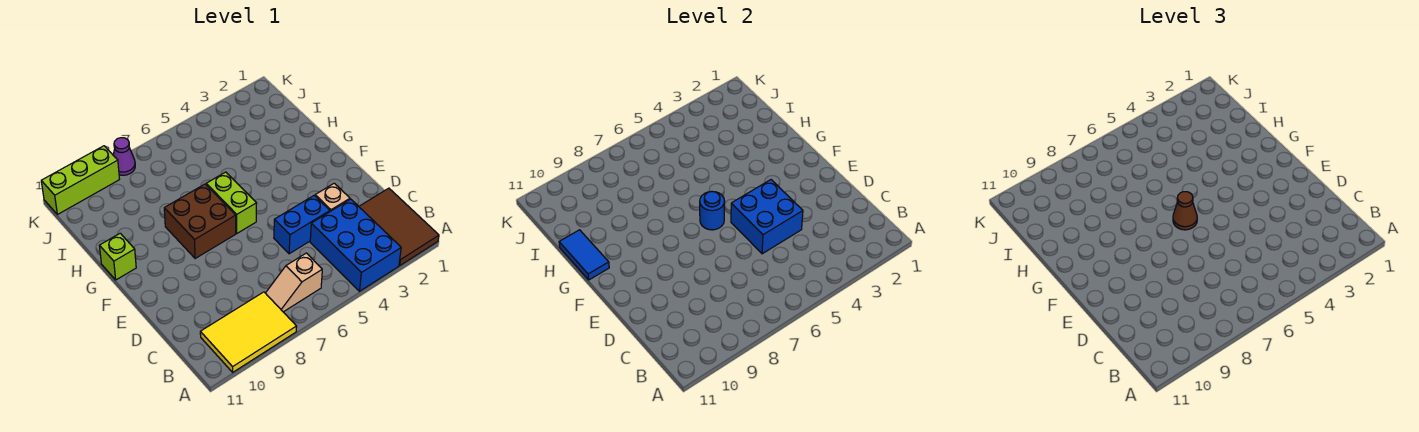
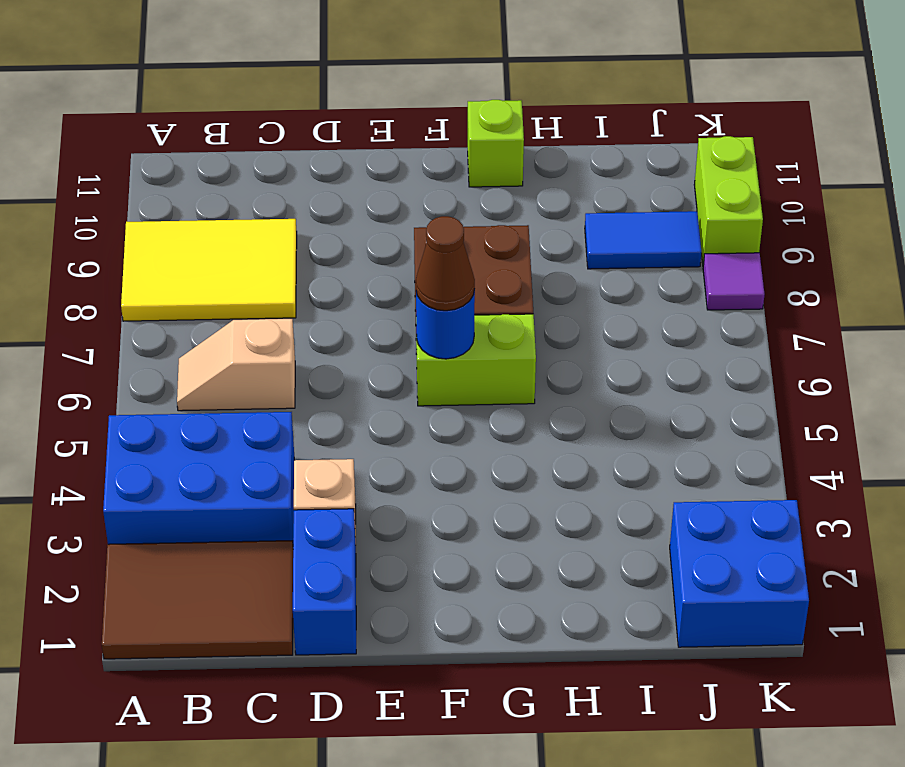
yellow 2x3 tile [200,292,297,372] -> yellow 2x3 tile turned to [121,219,297,321]
tan 1x2 slope [266,253,322,312] -> tan 1x2 slope turned to [177,319,295,411]
blue 1x2 brick [274,195,330,254] -> blue 1x2 brick moved to [293,509,356,655]
blue 2x2 brick [731,180,803,254] -> blue 2x2 brick moved to [670,500,809,647]
blue 1x2 tile [559,230,609,280] -> blue 1x2 tile moved to [585,211,701,269]
purple 1x1 cone [113,138,135,175] -> purple 1x1 tile [703,253,765,310]
lime 1x3 brick [41,146,120,215] -> lime 1x2 brick [694,136,763,265]

